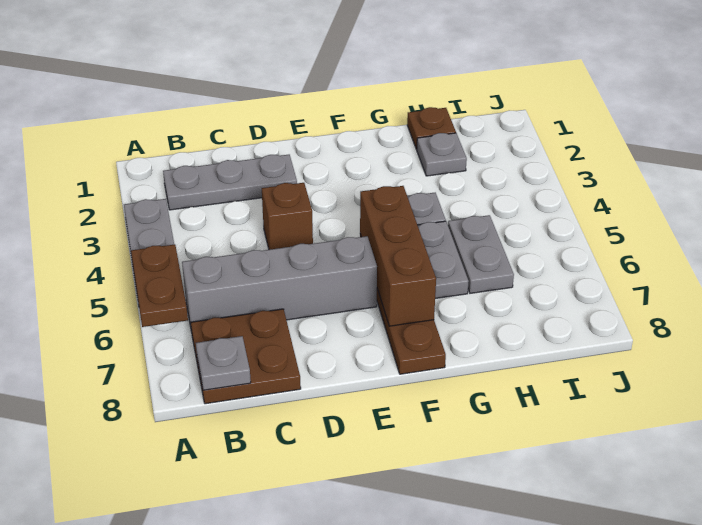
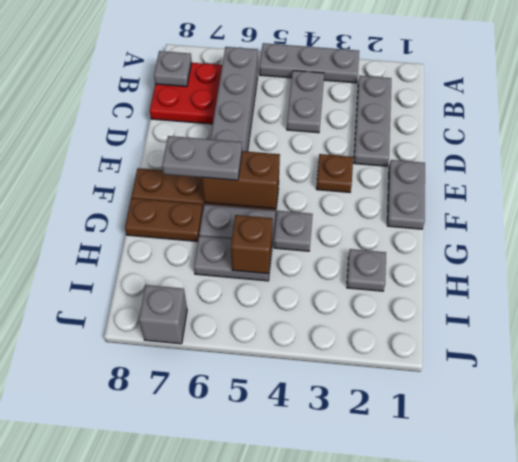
brown 1x2 plate [131,244,188,327] -> brown 1x2 plate moved to [125,198,203,242]
none -> grey 1x2 plate [287,71,324,133]
brown 2x2 plate [191,309,301,404] -> red 2x2 plate [150,63,222,124]
brown 1x1 brick [262,183,313,250] -> brown 1x1 brick moved to [231,215,273,274]
none -> grey 1x2 plate [387,160,425,229]
brown 1x3 brick [360,186,436,326] -> brown 1x2 brick [202,151,280,209]
none -> grey 1x2 plate [162,136,242,180]
brown 1x1 plate [407,107,456,150] -> brown 1x1 plate moved to [316,154,353,192]
none -> grey 1x1 brick [139,285,187,344]

